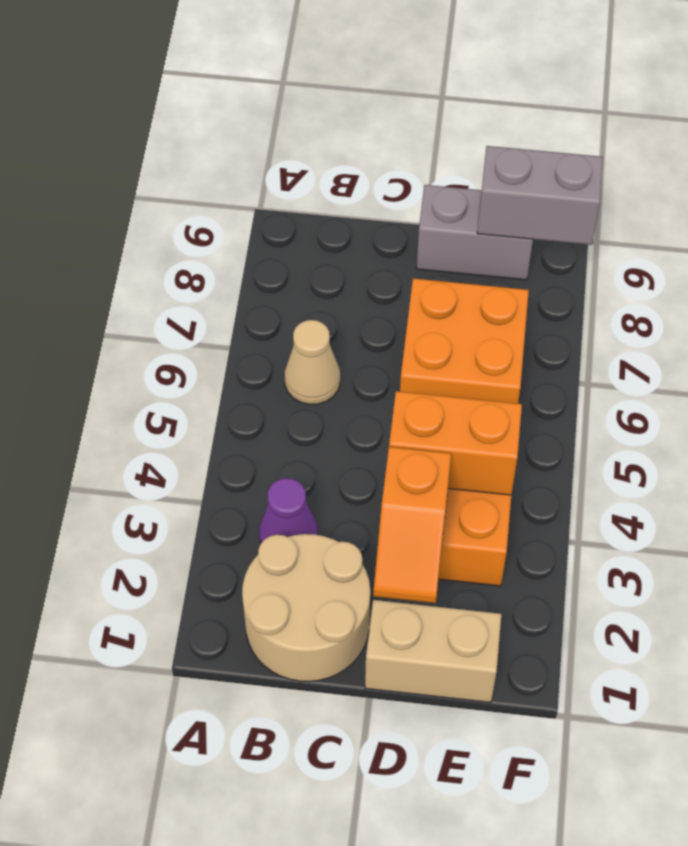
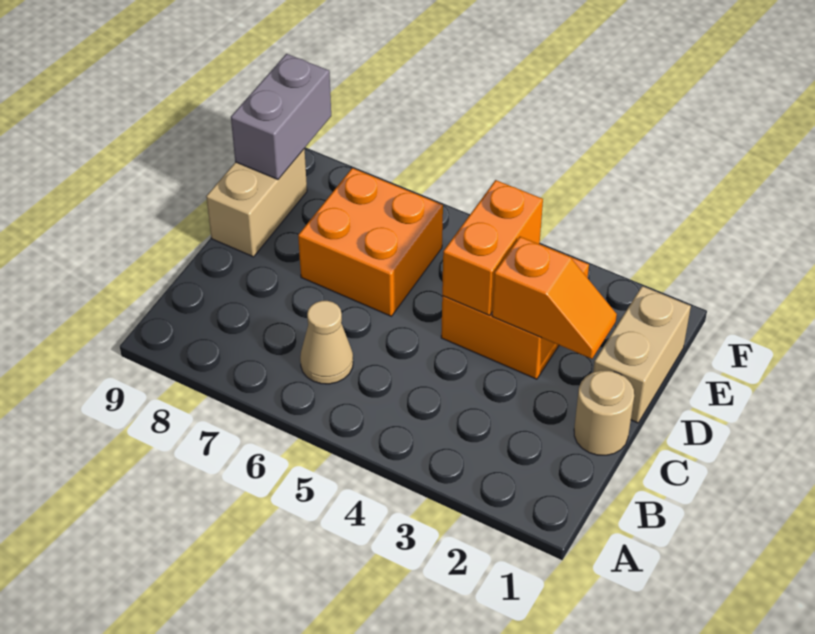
tan 2x2 round brick [242,534,370,682] -> tan 1x1 round brick [574,371,634,455]
purple 1x1 cone [259,478,318,543] -> none
grey 1x2 brick [417,185,533,280] -> tan 1x2 brick [206,149,307,257]

